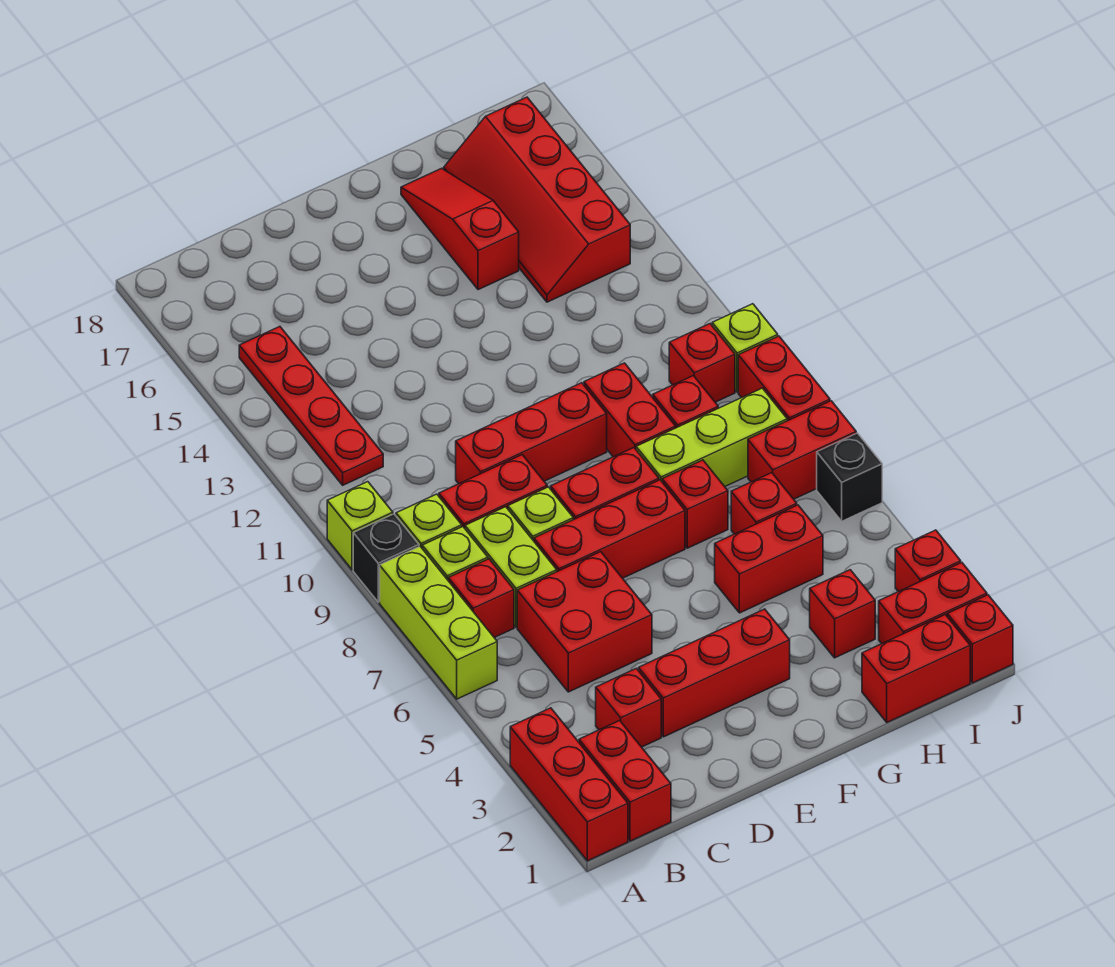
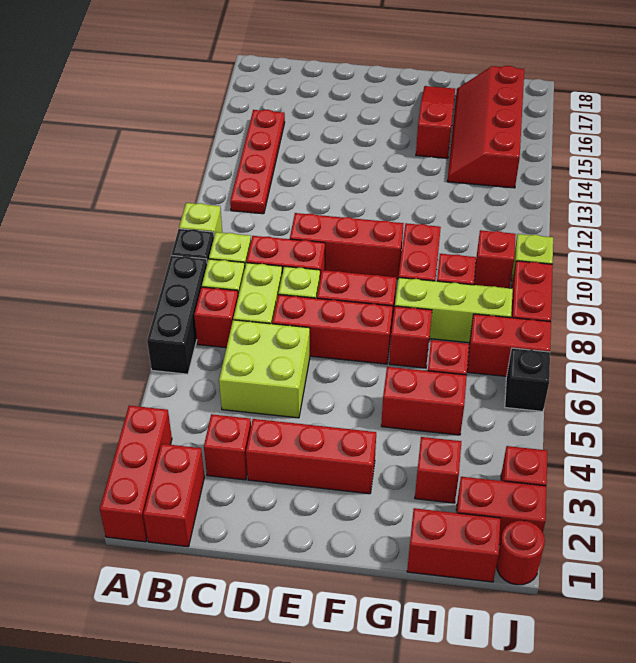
lime 1x3 brick [380,546,497,699] -> black 1x3 brick [147,255,207,374]
red 2x2 brick [517,552,652,692] -> lime 2x2 brick [219,320,310,418]
red 1x1 brick [947,595,1013,683] -> red 1x1 round brick [497,521,545,585]

